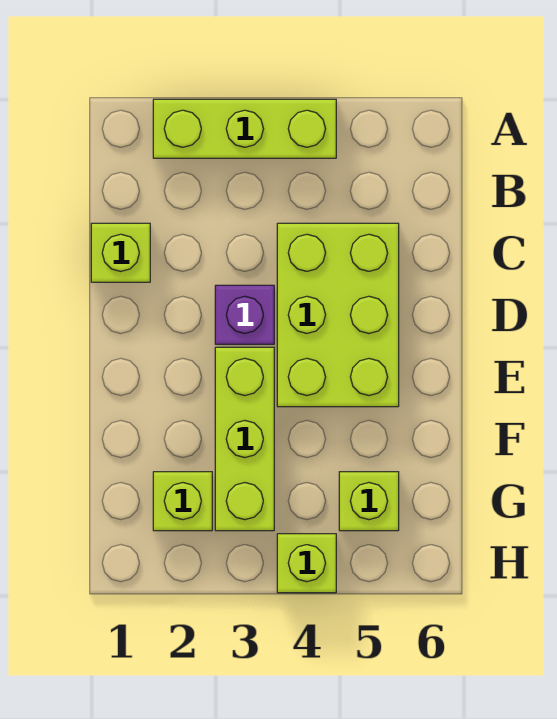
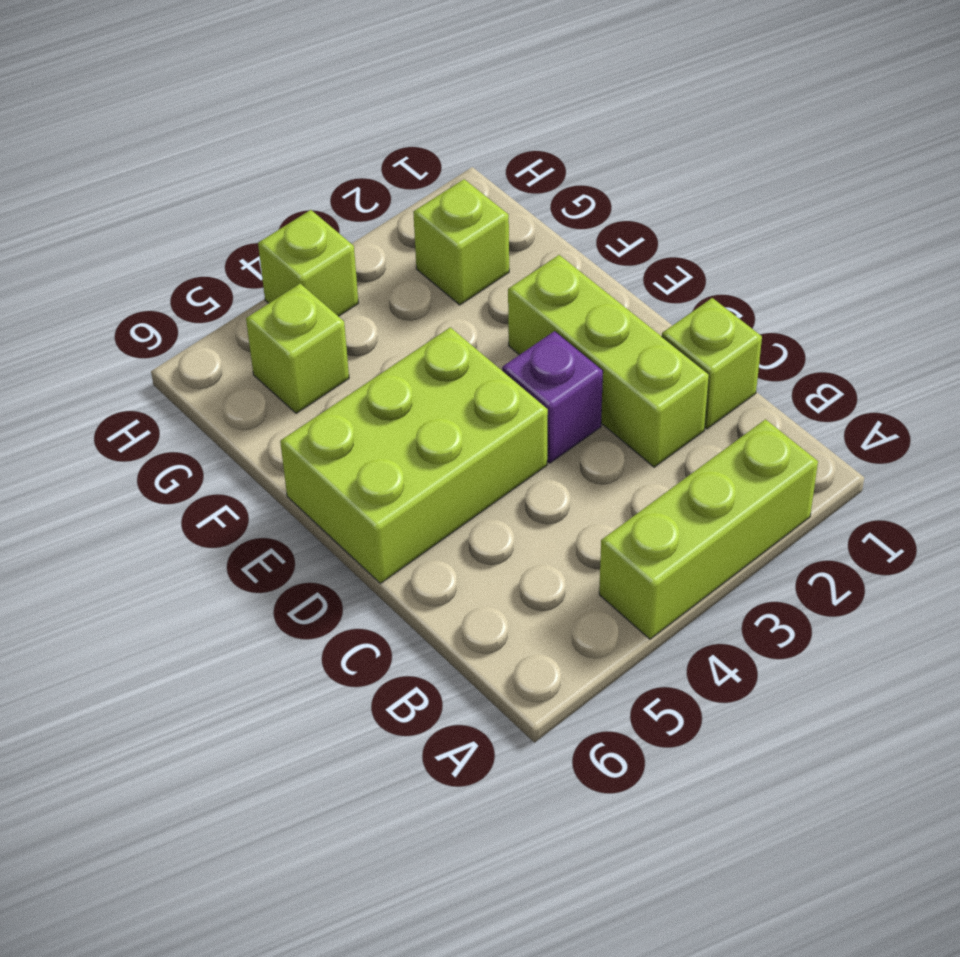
lime 2x3 brick [277,223,399,407] -> lime 2x3 brick turned to [280,327,548,583]
lime 1x3 brick [215,347,274,531] -> lime 1x3 brick moved to [508,255,709,467]

